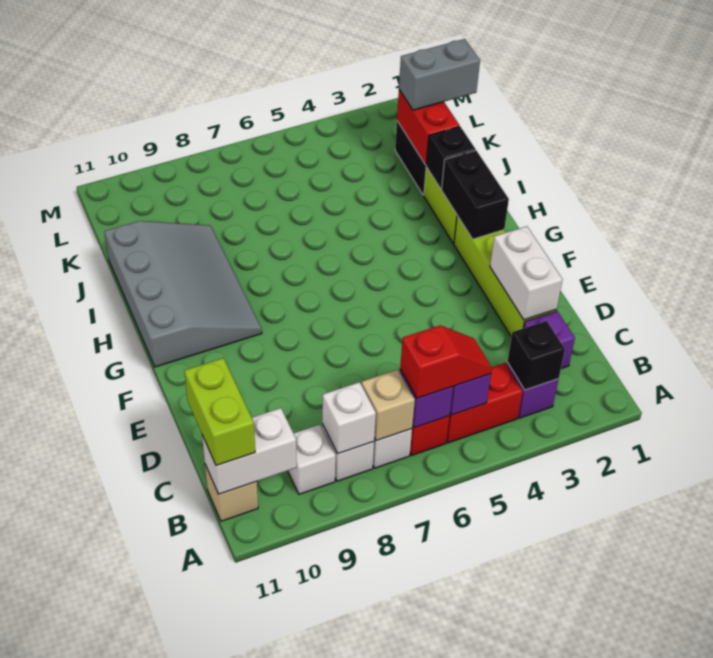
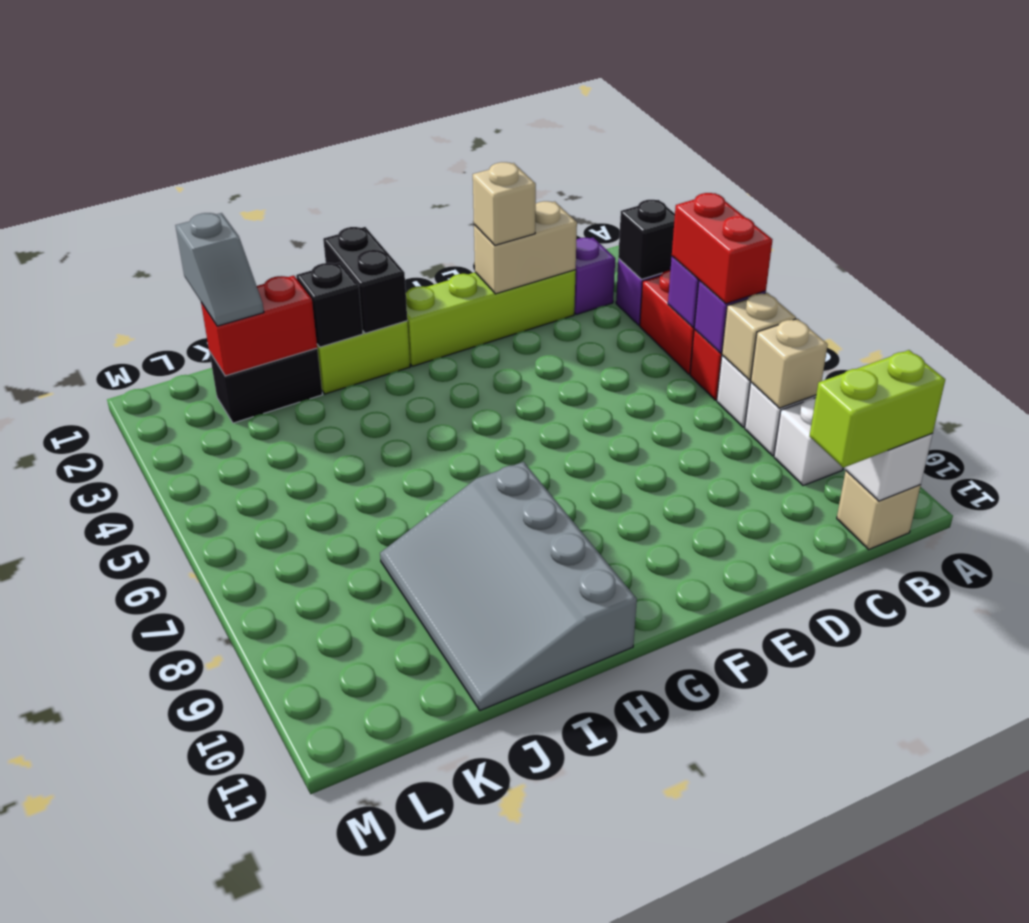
red 1x2 slope [400,325,492,398] -> red 1x2 brick [672,193,773,304]
white 1x1 brick [322,382,376,454] -> tan 1x1 brick [751,319,828,408]
white 1x2 brick [490,226,563,320] -> tan 1x2 brick [474,201,577,294]
none -> tan 1x1 brick [473,162,536,245]
black 1x2 brick [442,150,509,239] -> black 1x2 brick turned to [323,227,407,333]
grey 3x4 slope [104,221,262,367] -> grey 3x4 slope turned to [380,462,637,710]
grey 1x2 brick [399,39,480,110] -> grey 1x2 slope [175,213,264,326]

